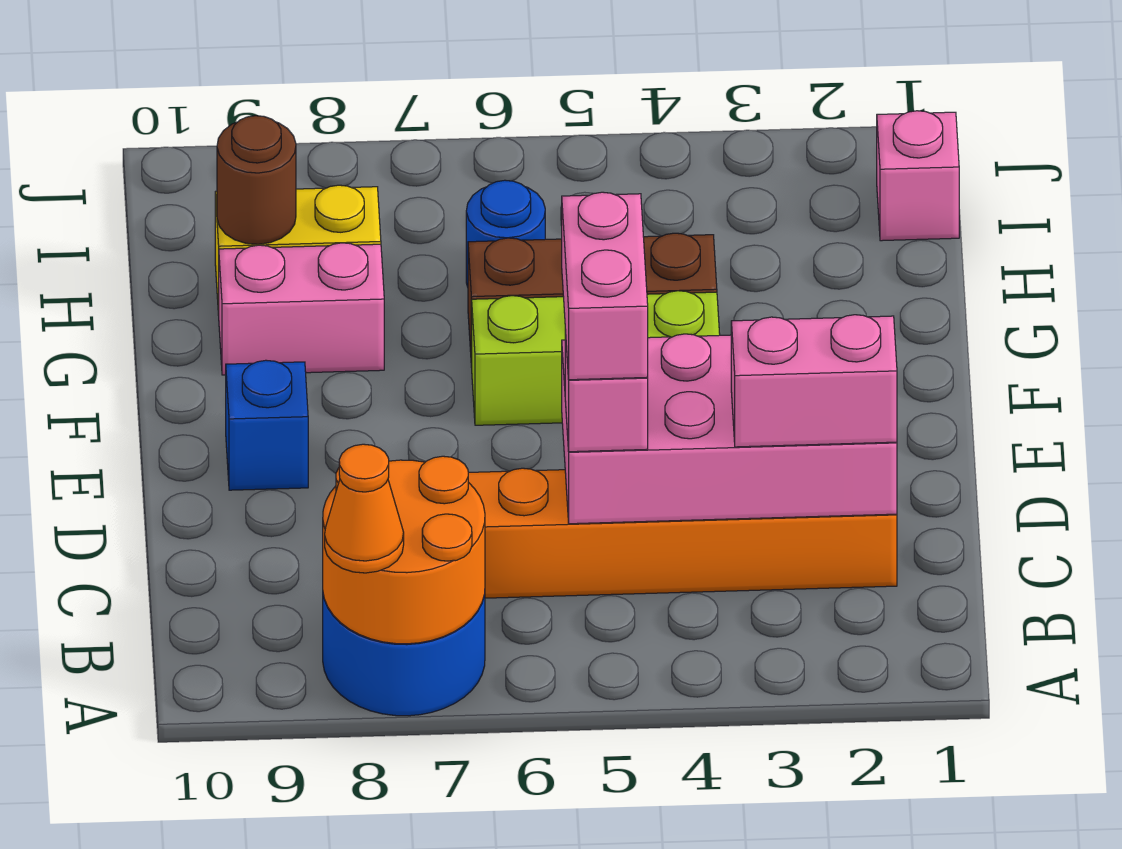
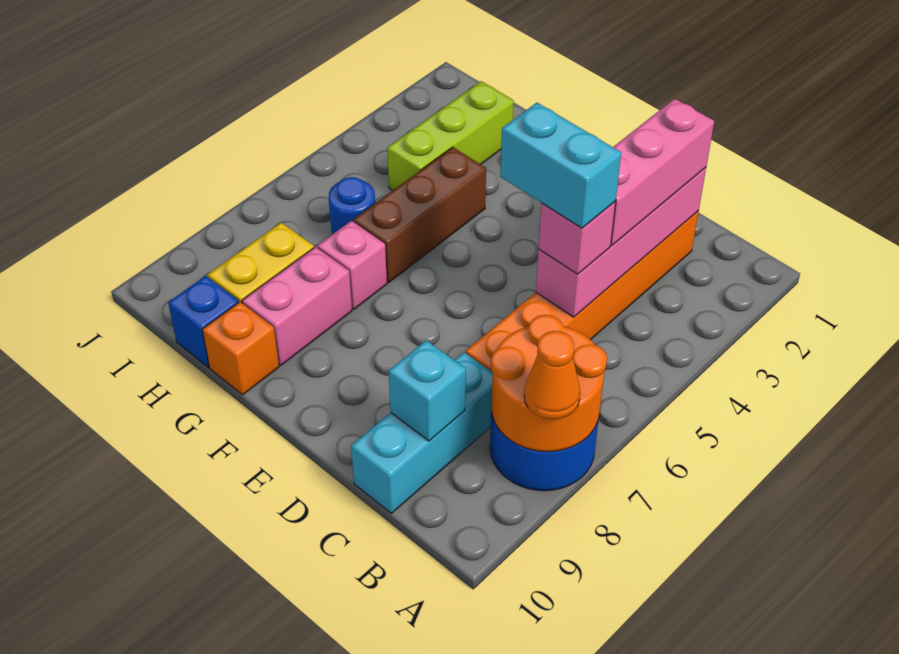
pink 2x4 brick [562,334,897,524] -> pink 1x4 brick [536,167,706,317]
pink 1x2 brick [731,315,897,447] -> pink 1x3 brick [611,99,714,245]
pink 1x2 brick [562,192,648,380] -> cyan 1x2 brick [500,103,621,228]
none -> cyan 1x3 brick [351,352,493,513]
none -> cyan 1x1 brick [389,340,466,441]
blue 1x1 brick [226,360,308,490] -> blue 1x1 brick moved to [168,276,239,367]
lime 1x3 brick [472,291,720,425] -> lime 1x3 brick moved to [387,81,514,190]
none -> orange 1x1 brick [202,302,279,395]
brown 1x1 round brick [217,116,296,244] -> none
pink 1x1 brick [877,111,959,241] -> pink 1x1 brick moved to [317,221,387,309]

